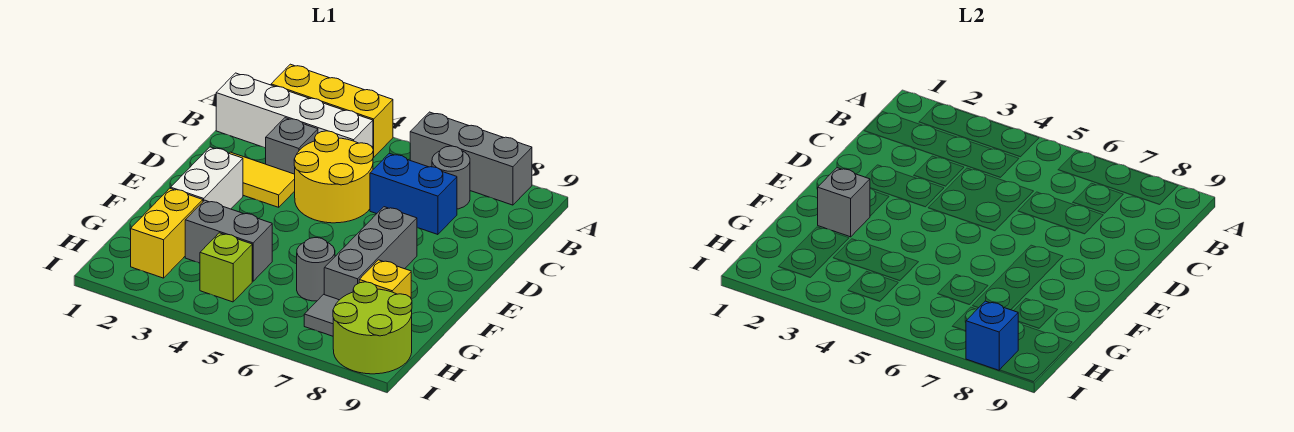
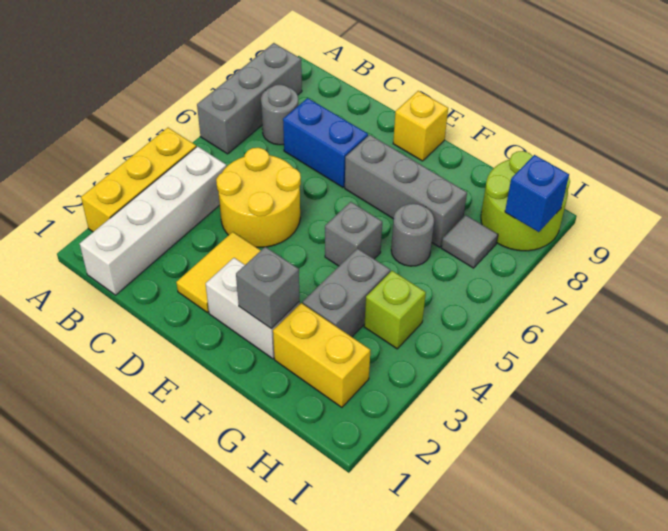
grey 1x1 brick [266,118,318,174] -> grey 1x1 brick moved to [325,202,382,266]
blue 1x2 brick [370,153,457,235] -> blue 1x2 brick turned to [283,98,368,187]
yellow 1x1 brick [359,260,411,298] -> yellow 1x1 brick moved to [393,91,448,161]

